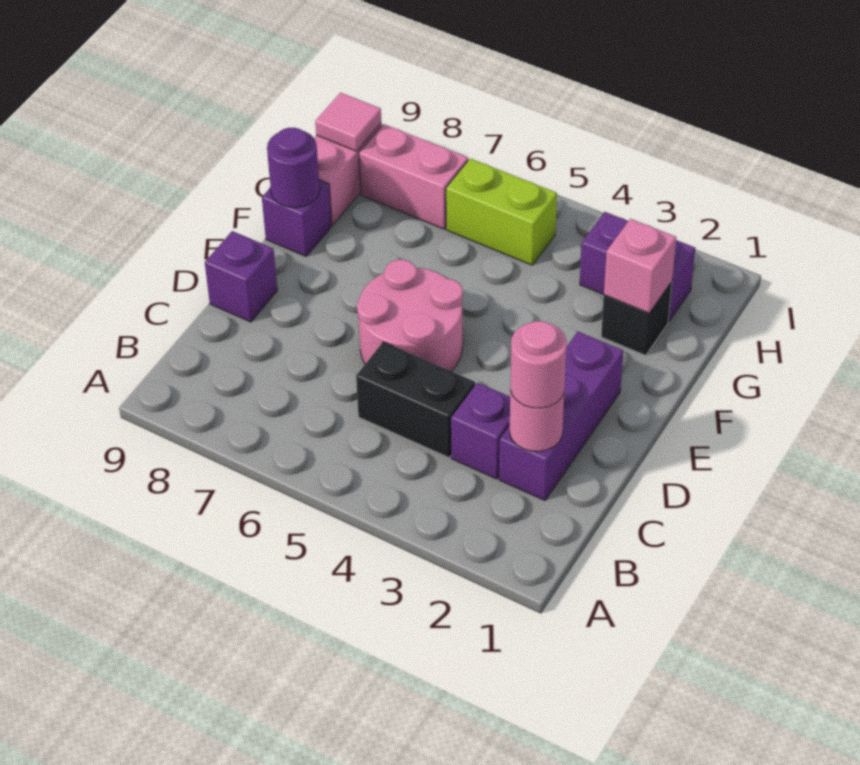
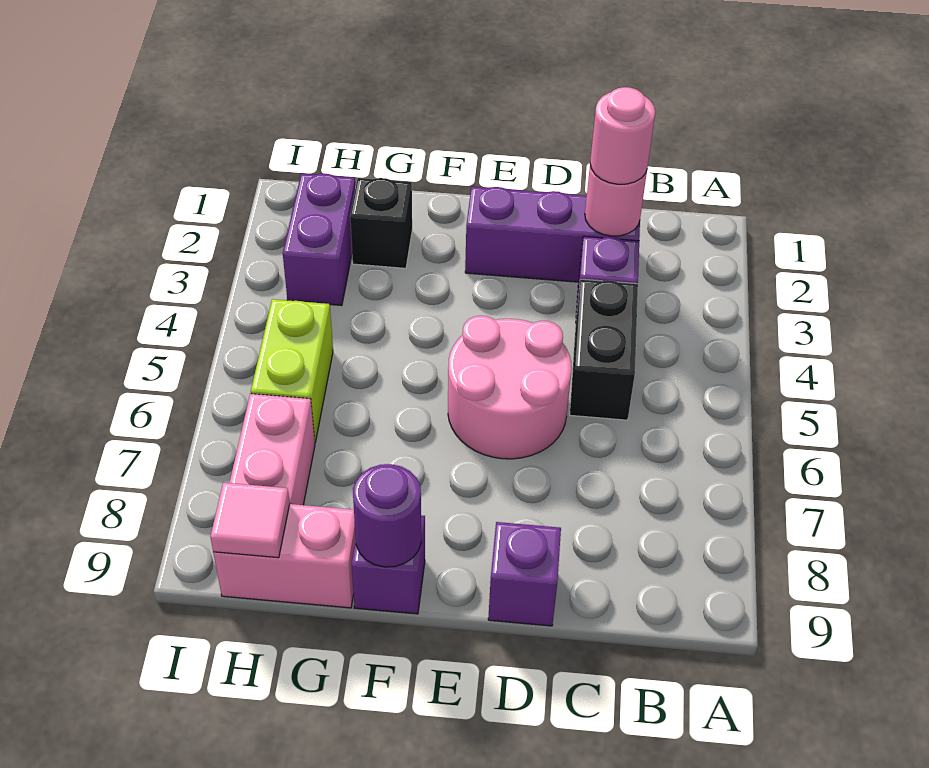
pink 1x1 brick [604,219,676,313] -> none

